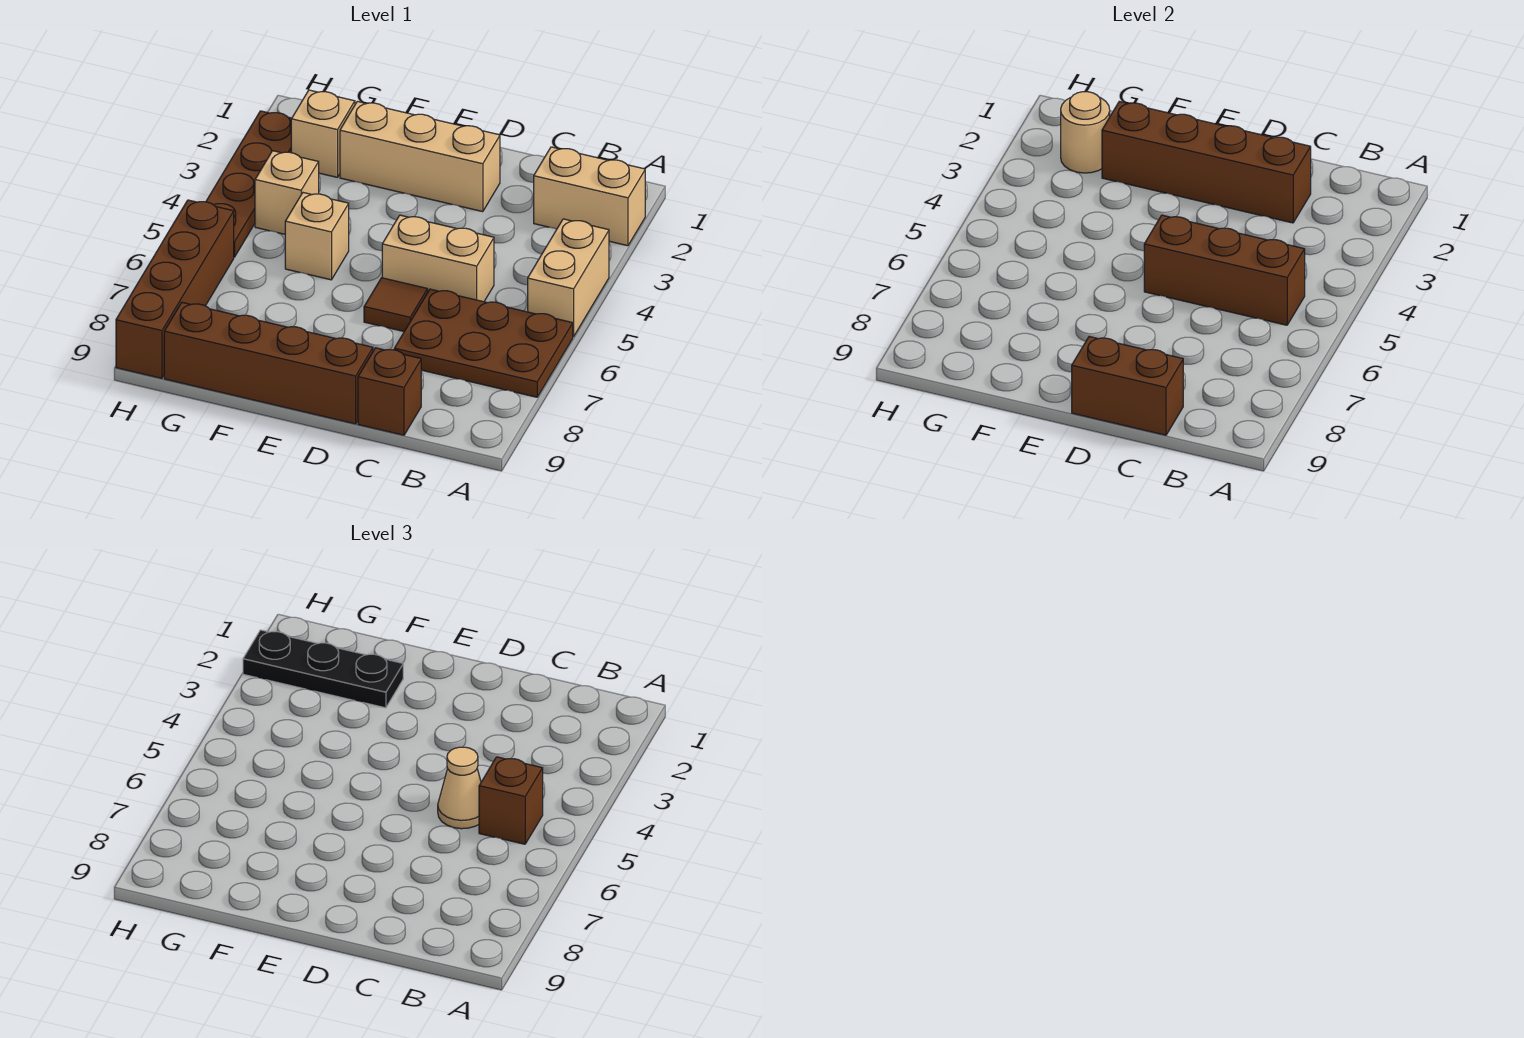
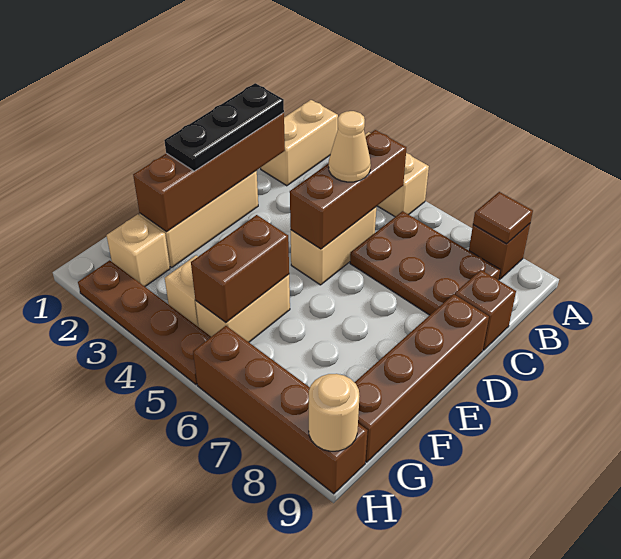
brown 2x3 plate [394,289,573,397] -> brown 2x3 plate turned to [350,211,500,315]
brown 1x1 brick [479,757,543,844] -> brown 1x1 brick moved to [469,224,530,280]
brown 1x2 brick [1072,337,1183,435] -> brown 1x2 brick moved to [191,215,289,322]
brown 1x1 tile [364,278,428,331] -> brown 1x1 tile moved to [473,192,533,244]
black 1x3 plate [243,630,403,708] -> black 1x3 plate moved to [164,83,284,171]
tan 1x1 brick [285,193,349,280] -> tan 1x2 brick [196,274,290,342]
tan 1x1 round brick [1061,92,1110,173] -> tan 1x1 round brick moved to [309,374,359,451]

